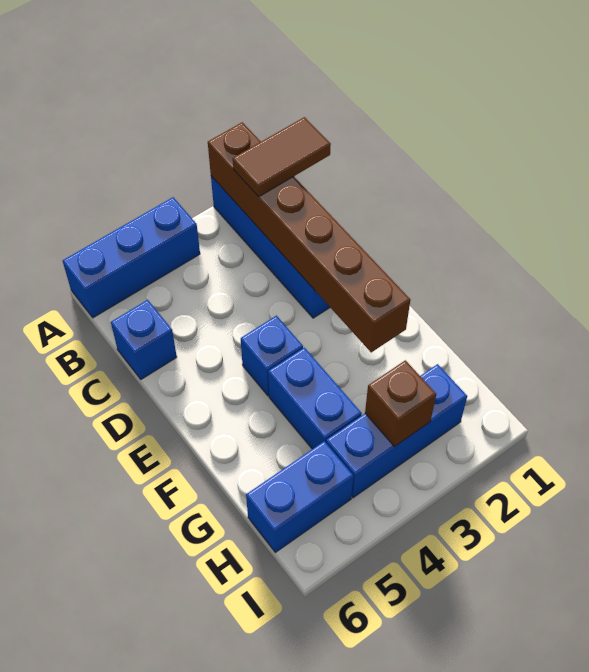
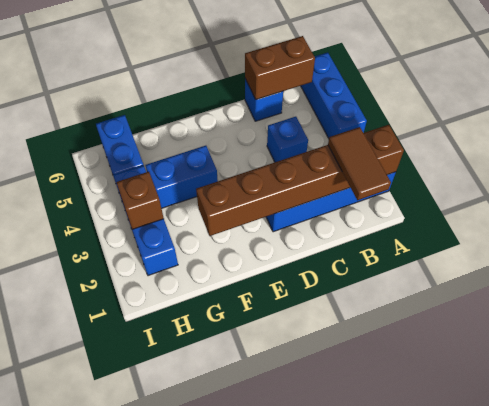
none -> brown 1x2 brick [245,36,315,100]
blue 1x1 brick [241,316,303,396] -> blue 1x1 brick moved to [267,117,308,162]

